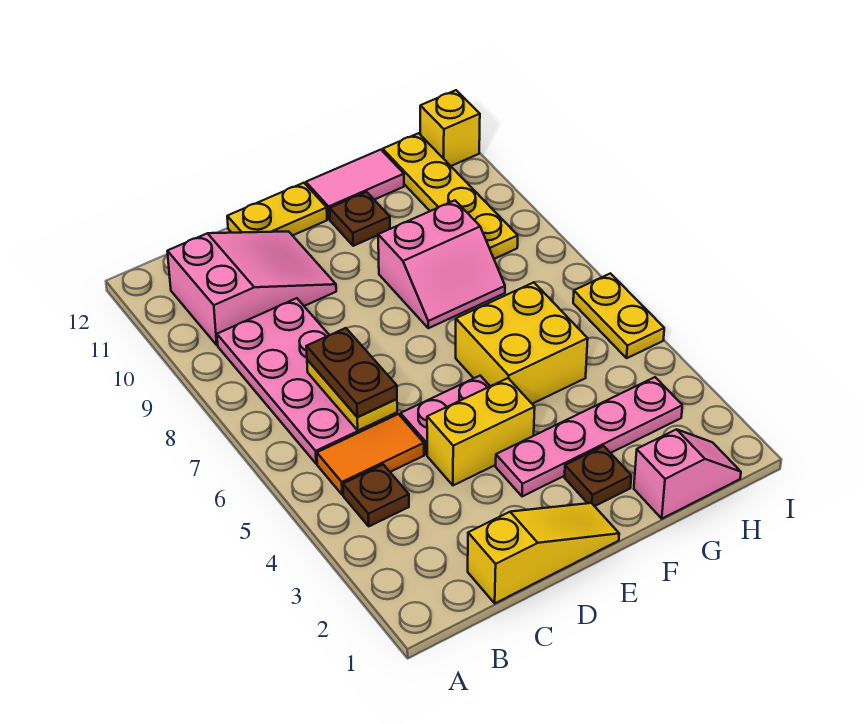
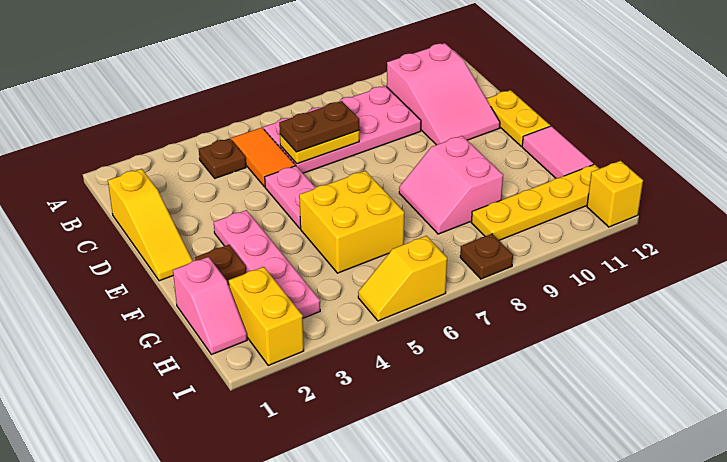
yellow 1x2 brick [427,378,535,485] -> yellow 1x2 brick moved to [229,267,304,365]
brown 1x1 plate [330,192,390,246] -> brown 1x1 plate moved to [460,234,513,279]
yellow 1x2 plate [573,273,664,358] -> yellow 1x2 slope [358,236,447,321]

